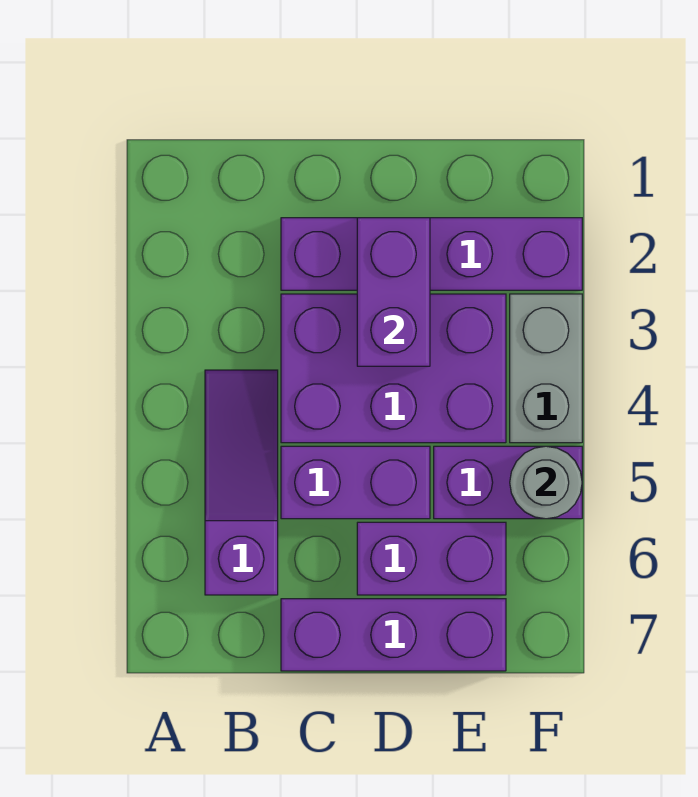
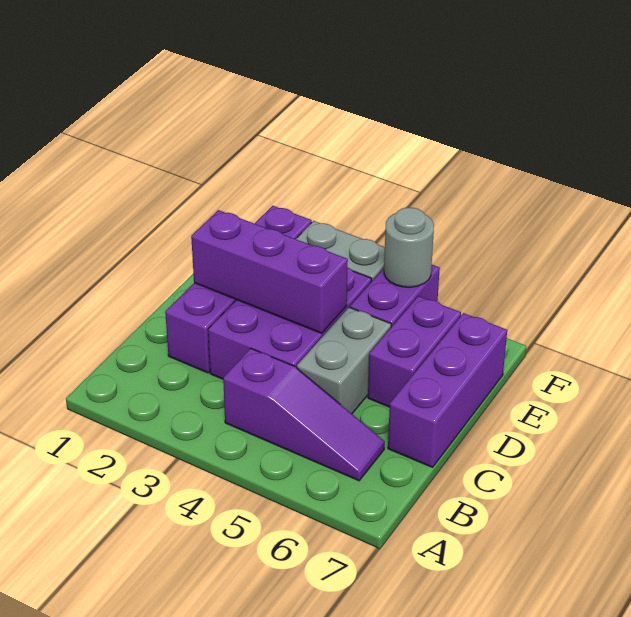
purple 1x3 slope [205,370,278,595] -> purple 1x3 slope turned to [223,348,385,481]
purple 1x2 brick [281,446,430,519] -> grey 1x2 brick [297,307,391,414]
purple 1x2 brick [357,218,430,366] -> purple 1x3 brick [191,210,348,333]

